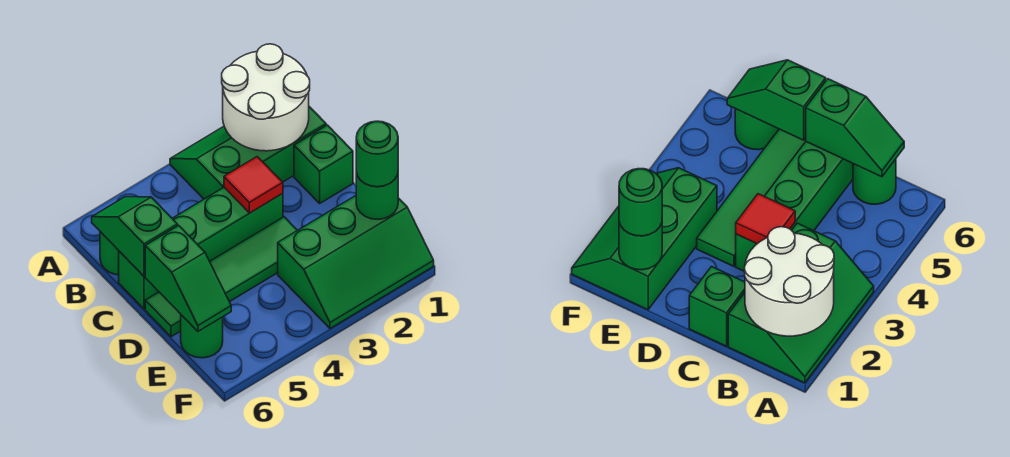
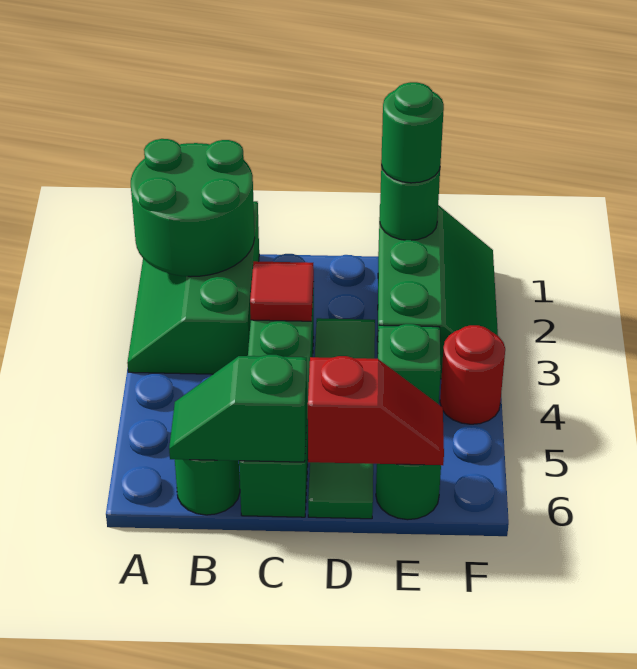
white 2x2 round brick [222,44,310,151] -> green 2x2 round brick [131,139,255,277]
green 1x1 brick [294,125,353,203] -> green 1x1 brick moved to [378,324,441,404]
green 1x2 slope [145,226,231,331] -> red 1x2 slope [308,356,444,465]
none -> red 1x1 round brick [440,325,505,424]

